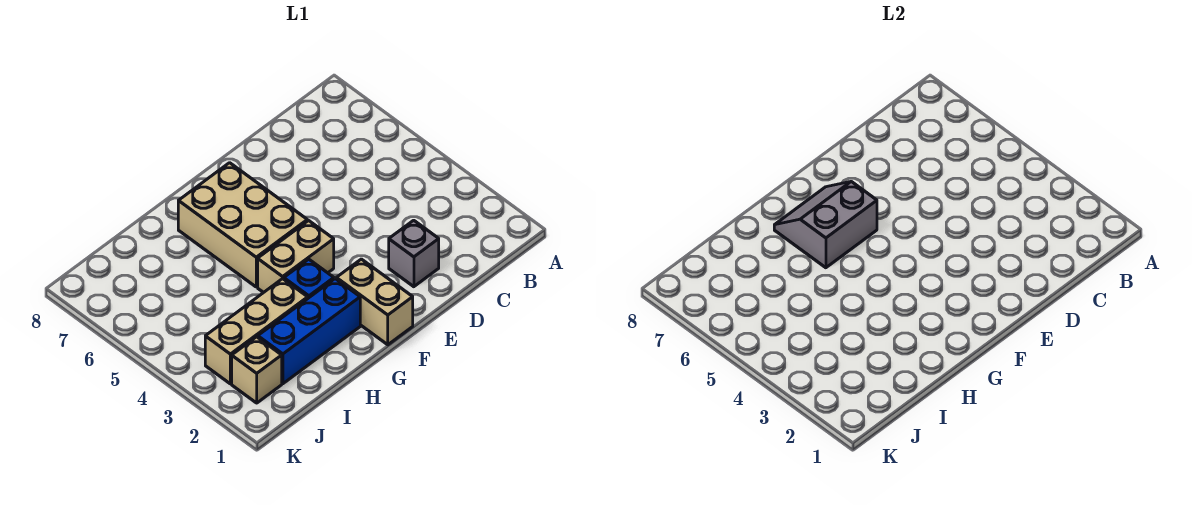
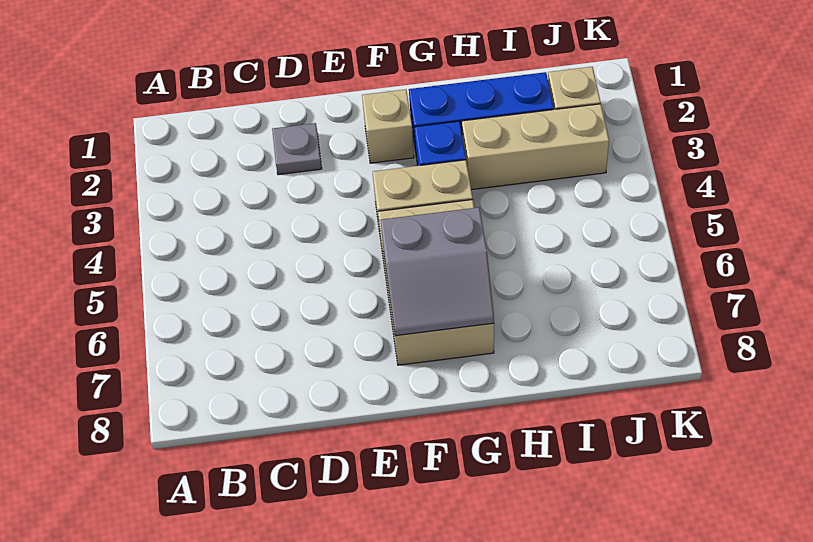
grey 1x1 brick [389,220,439,287] -> grey 1x1 plate [272,123,322,175]
tan 1x2 brick [336,259,413,345] -> tan 1x1 brick [362,89,414,163]

